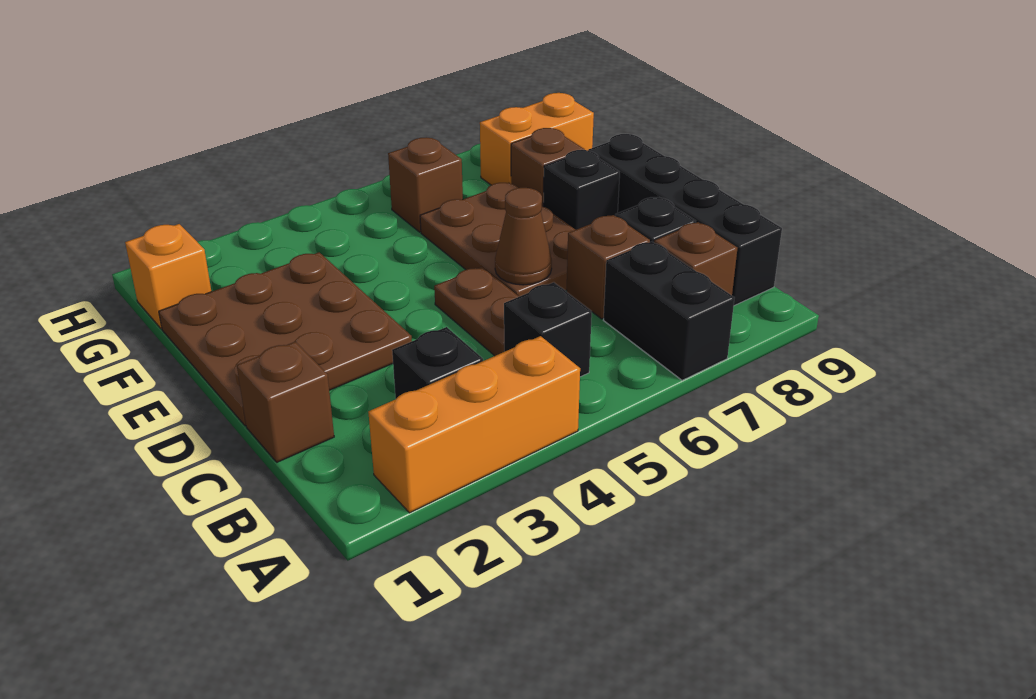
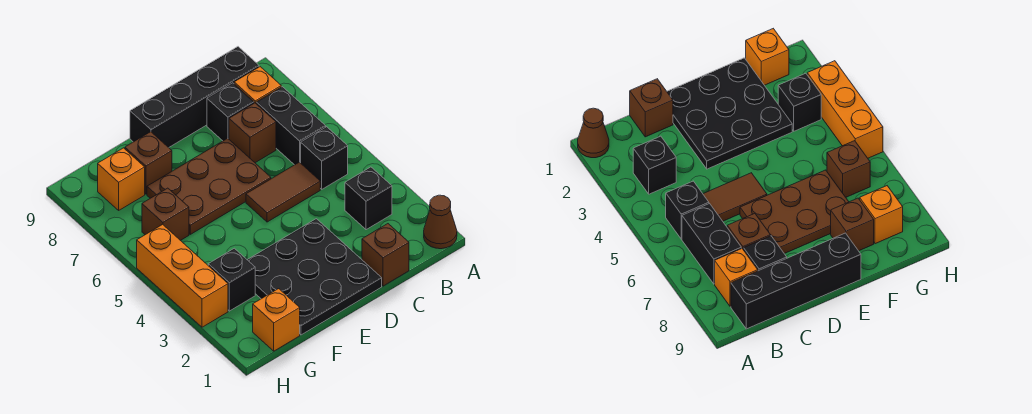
orange 1x3 brick [368,336,580,513] -> orange 1x3 brick moved to [137,224,228,327]
black 1x2 brick [604,241,734,380] -> black 1x2 brick turned to [256,87,326,165]
brown 1x1 brick [654,222,737,295] -> orange 1x1 brick [234,67,281,103]
brown 1x2 plate [434,267,519,356] -> brown 1x2 tile [246,162,320,222]
brown 3x3 plate [159,252,412,426] -> black 3x3 plate [248,219,382,335]
brown 1x1 cone [495,188,552,285] -> brown 1x1 cone moved to [424,195,457,249]
black 1x1 brick [543,150,620,230] -> black 1x1 brick moved to [208,248,255,311]
orange 1x2 brick [480,93,594,185] -> orange 1x1 brick [98,148,145,210]

